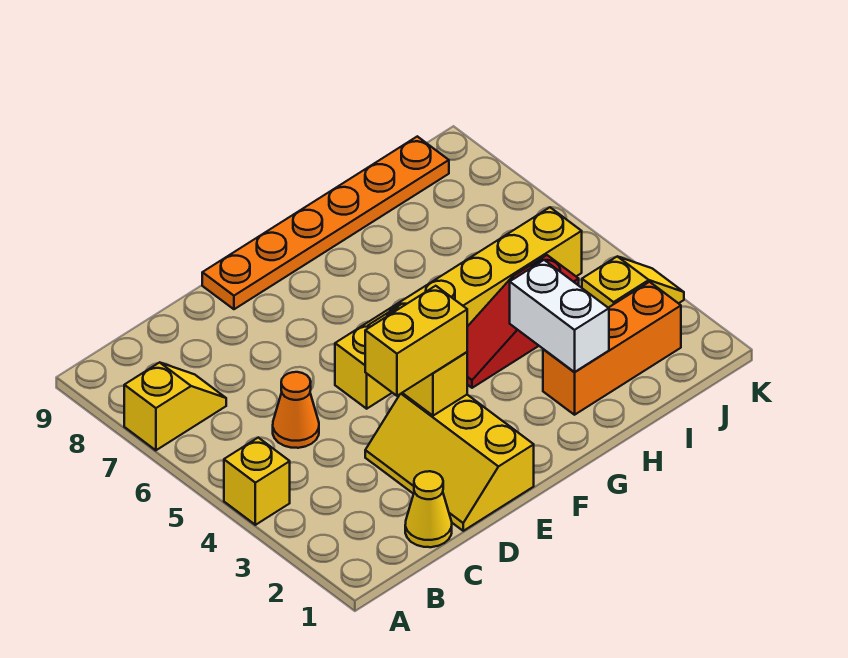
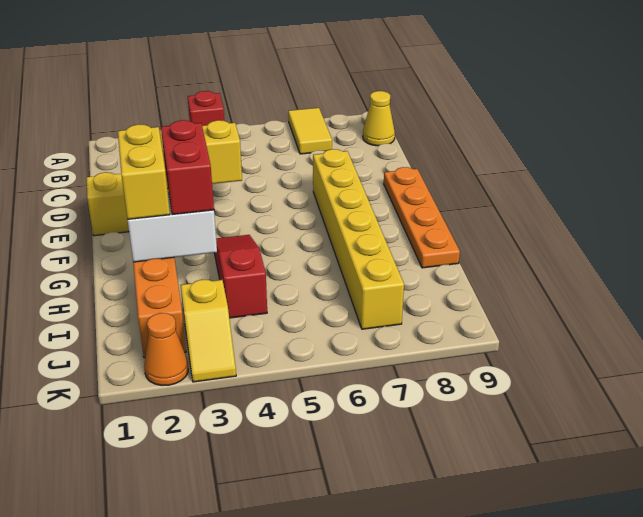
yellow 1x1 brick [224,438,290,525] -> red 1x1 brick [188,91,224,126]
yellow 1x2 slope [124,362,226,450] -> yellow 1x2 tile [288,108,332,154]
yellow 1x1 cone [405,471,452,547] -> yellow 1x1 cone moved to [363,91,395,146]
orange 1x1 cone [273,372,319,448] -> orange 1x1 cone moved to [144,313,188,385]
yellow 1x2 brick [365,286,467,396] -> yellow 1x2 brick moved to [118,124,170,219]
yellow 1x6 brick [335,207,582,409] -> yellow 1x6 brick moved to [313,149,404,329]
orange 1x6 plate [202,136,449,309] -> orange 1x4 plate [384,167,460,268]
none -> red 1x2 brick [161,120,214,215]

